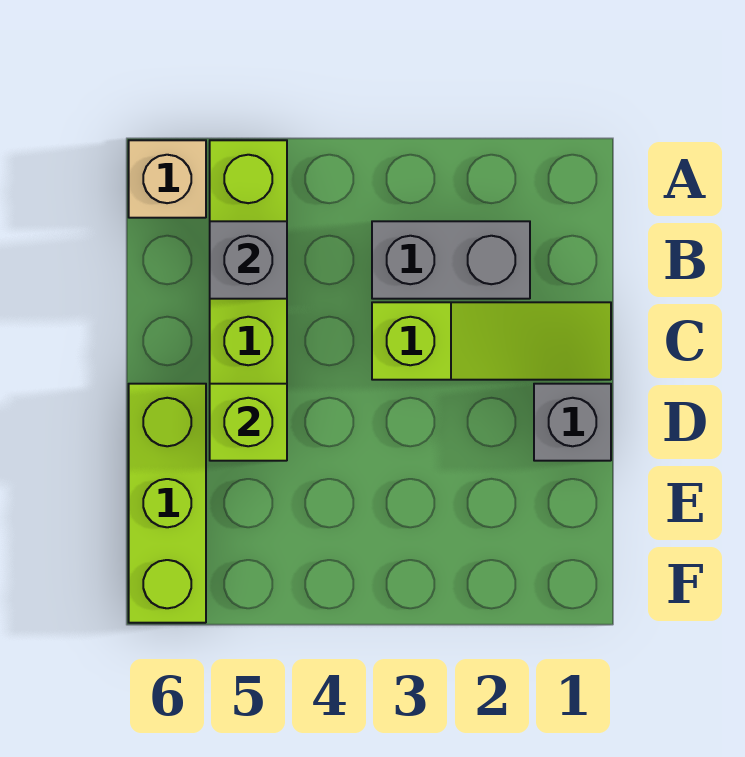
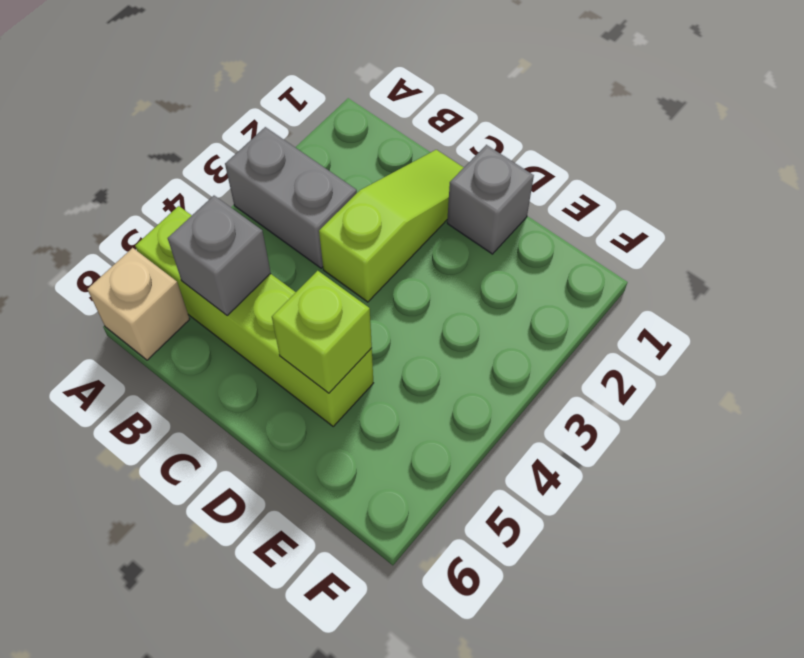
grey 1x2 brick [372,221,530,299] -> grey 1x2 brick turned to [225,127,357,268]
lime 1x3 brick [129,384,206,623] -> none

